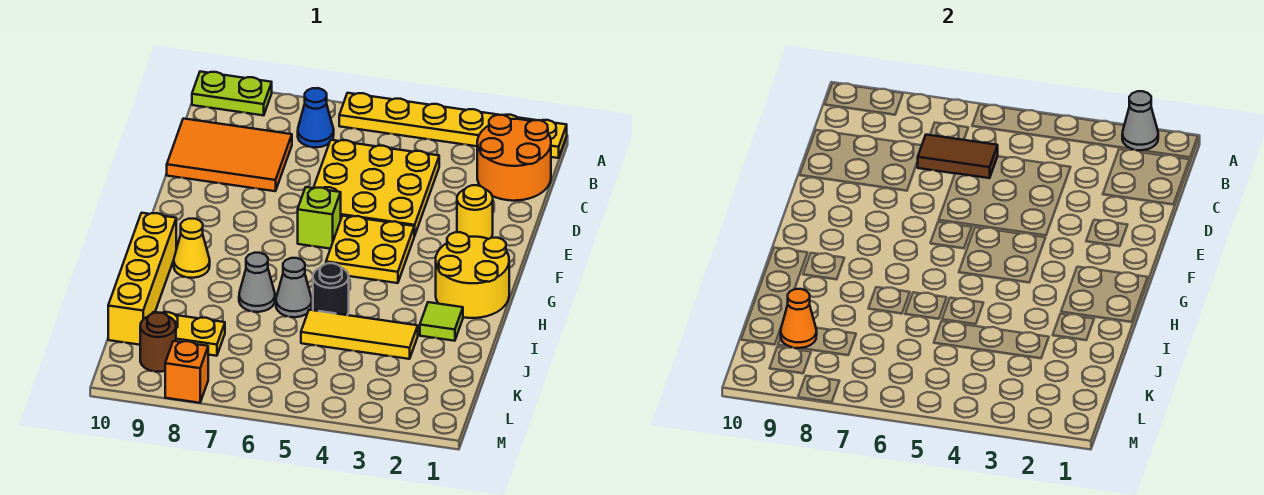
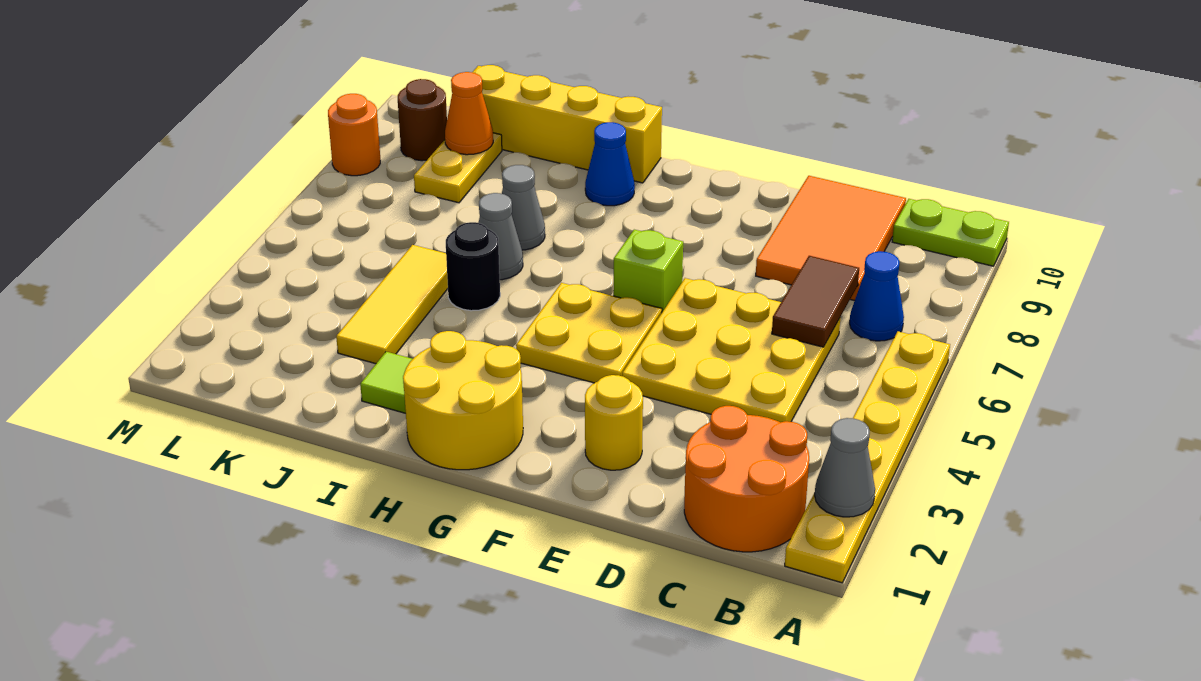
lime 1x2 plate [192,72,272,115] -> lime 1x2 plate turned to [892,199,1009,266]
yellow 1x1 cone [174,219,210,278] -> blue 1x1 cone [585,122,635,206]
orange 1x1 brick [165,341,208,403] -> orange 1x1 round brick [328,94,380,176]

